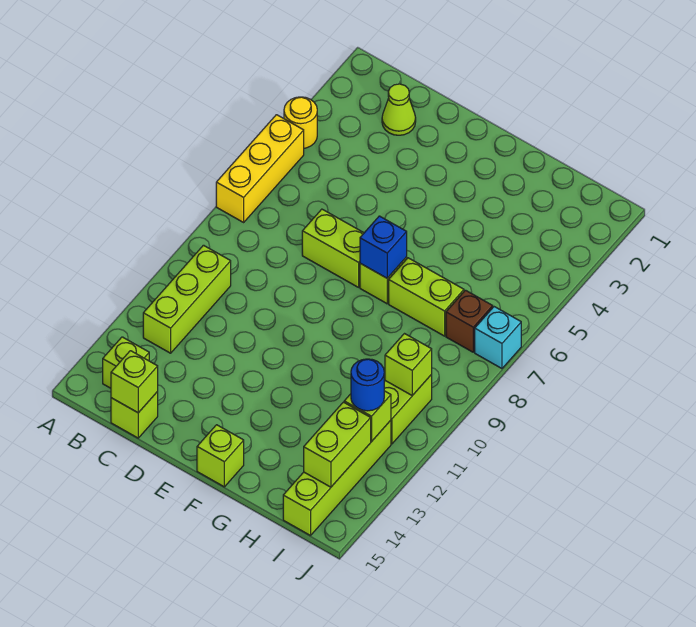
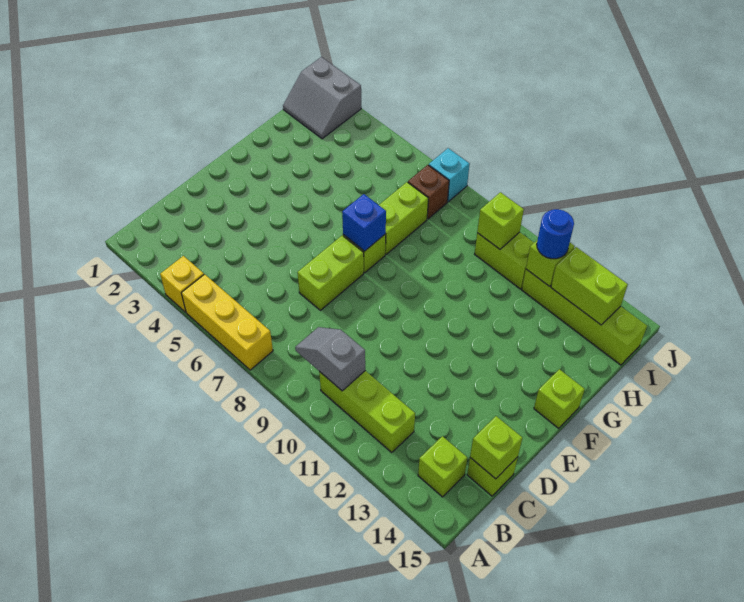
yellow 1x1 round brick [284,97,317,148] -> yellow 1x1 brick [160,256,204,312]
none -> grey 1x2 slope [295,327,365,391]
lime 1x1 cone [382,84,416,135] -> none
none -> grey 2x2 slope [283,57,361,139]

